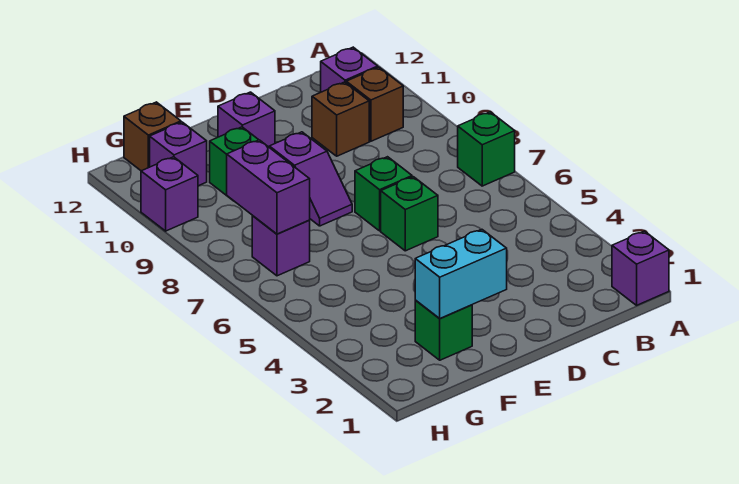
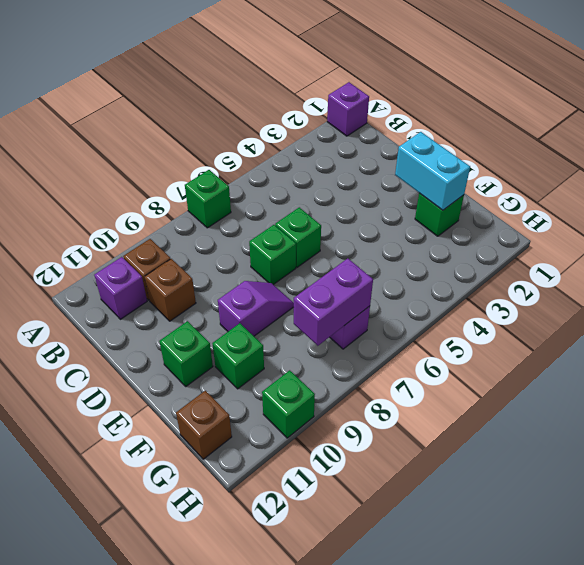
purple 1x1 brick [218,92,275,147] -> green 1x1 brick [159,321,213,386]
purple 1x1 brick [150,122,207,186] -> none
purple 1x1 brick [141,157,198,231] -> green 1x1 brick [262,370,315,438]

